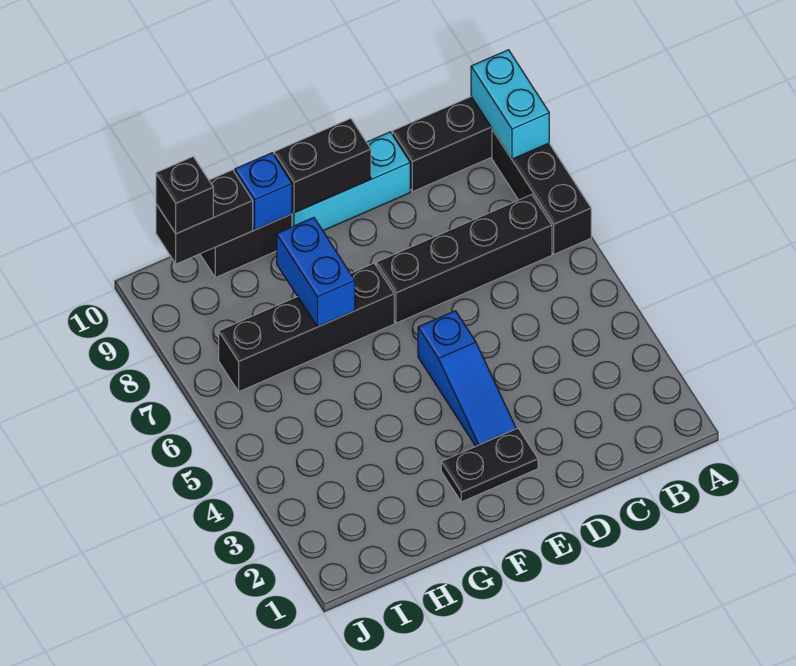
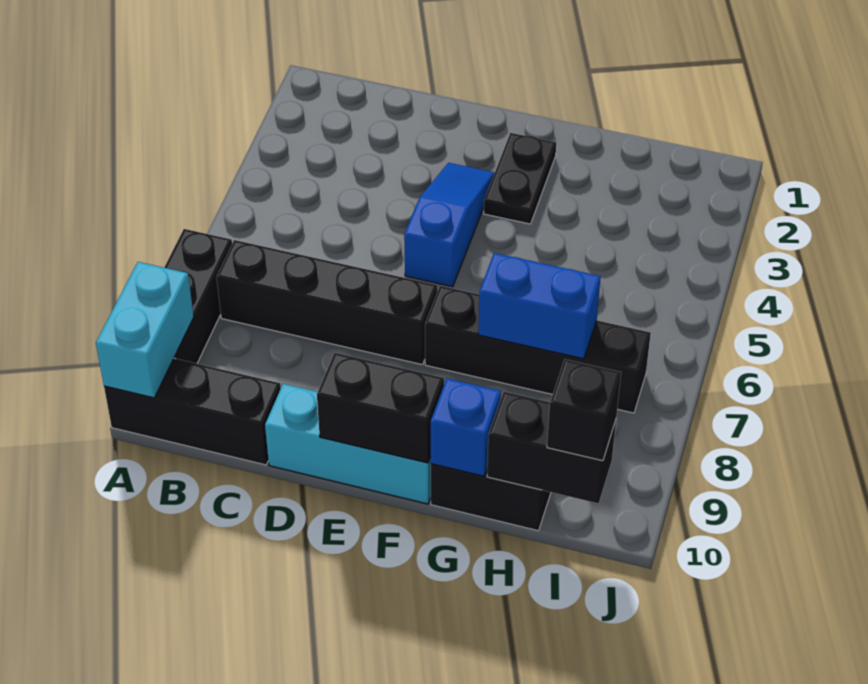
black 1x2 plate [441,428,538,502] -> black 1x2 plate turned to [484,133,556,224]
blue 1x2 brick [277,218,355,327] -> blue 1x2 brick turned to [478,253,601,359]

